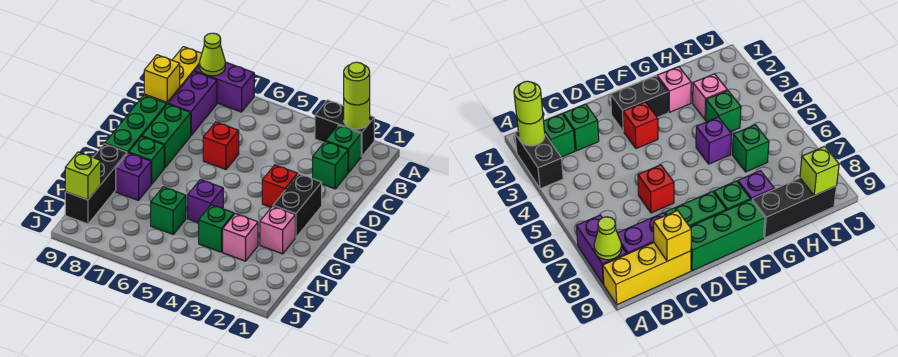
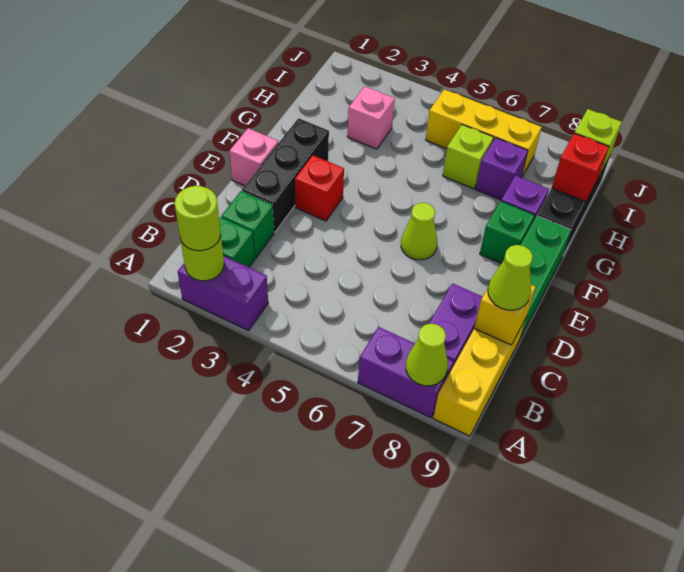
black 1x2 brick [315,100,374,157] -> purple 1x2 brick [178,256,268,331]
none -> lime 1x1 cone [488,245,533,310]
red 1x1 brick [203,122,239,170] -> red 1x1 brick moved to [552,133,609,202]
green 1x2 brick [142,104,191,168] -> none
black 1x2 brick [273,174,322,238] -> black 1x3 brick [242,118,329,232]
none -> lime 1x1 cone [401,203,437,260]
pink 1x1 brick [260,206,295,254] -> pink 1x1 brick moved to [229,128,278,186]
purple 1x1 brick [188,180,223,223] -> purple 1x1 brick moved to [476,138,528,200]
green 1x1 brick [199,205,234,252] -> none
green 1x1 brick [151,187,186,234] -> lime 1x1 brick [443,125,494,189]
none -> yellow 1x3 brick [426,89,542,178]

